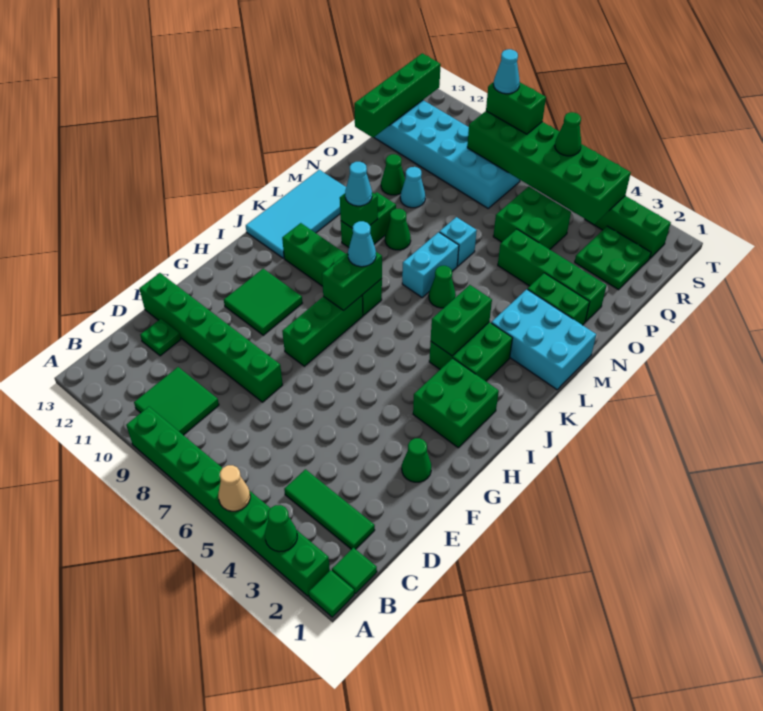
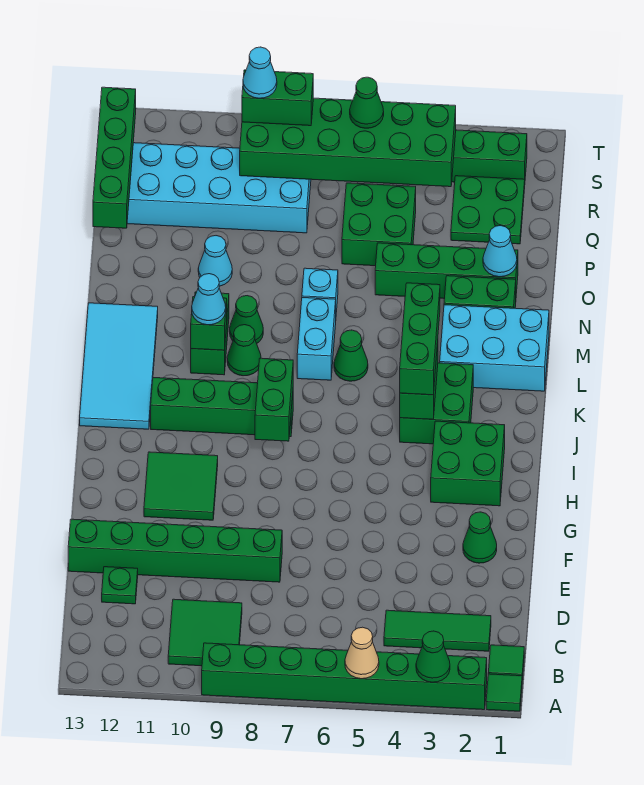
green 1x3 brick [282,296,363,366] -> green 1x3 brick moved to [400,283,440,395]
cyan 1x1 cone [348,221,376,267] -> cyan 1x1 cone moved to [483,226,517,277]
green 1x1 cone [381,154,405,195] -> green 1x1 cone moved to [227,325,261,376]

